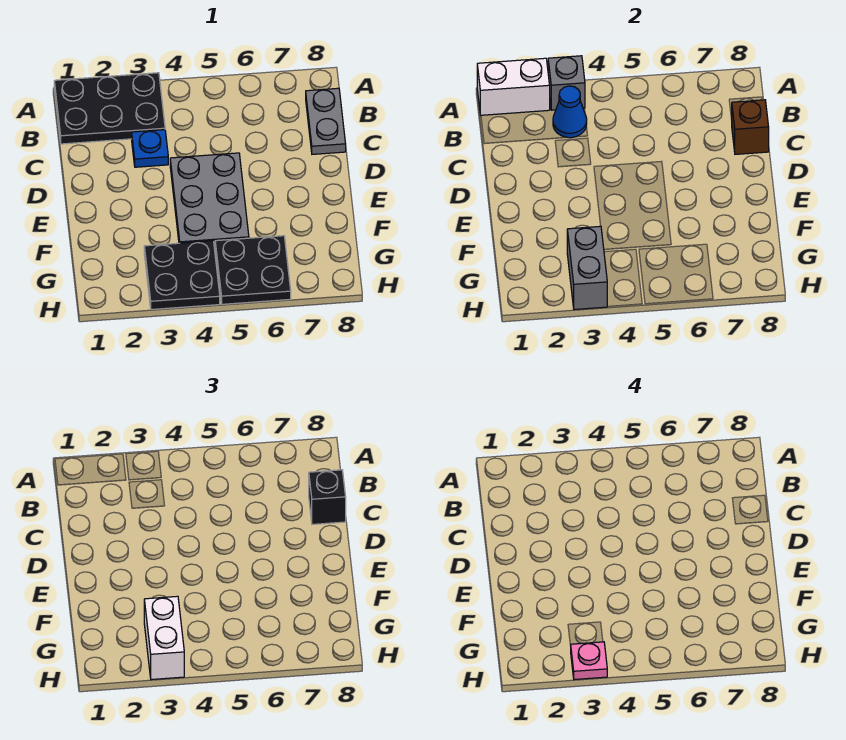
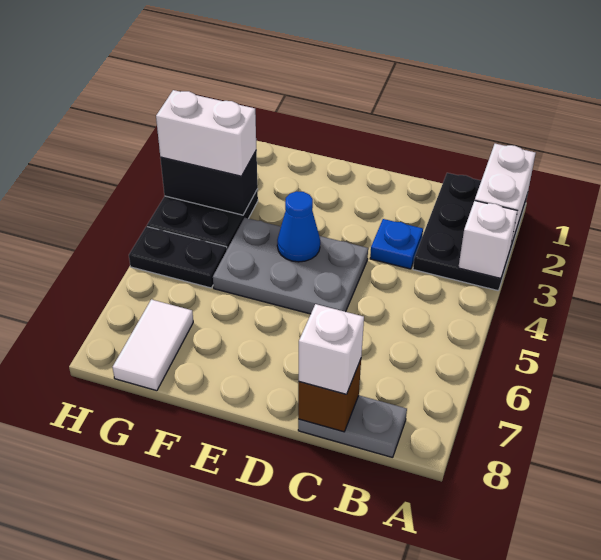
grey 1x1 brick [548,56,585,110] -> white 1x1 brick [458,201,518,278]
blue 1x1 cone [553,86,587,138] -> blue 1x1 cone moved to [277,191,320,262]
black 1x1 brick [309,470,346,524] -> white 1x1 brick [299,304,364,394]
grey 1x2 brick [567,226,608,310] -> black 1x2 brick [160,150,258,215]
black 2x2 plate [215,236,291,304] -> black 1x2 plate [129,226,227,288]
none -> white 1x2 tile [113,299,193,391]
pink 1x1 plate [571,642,607,680] -> none

